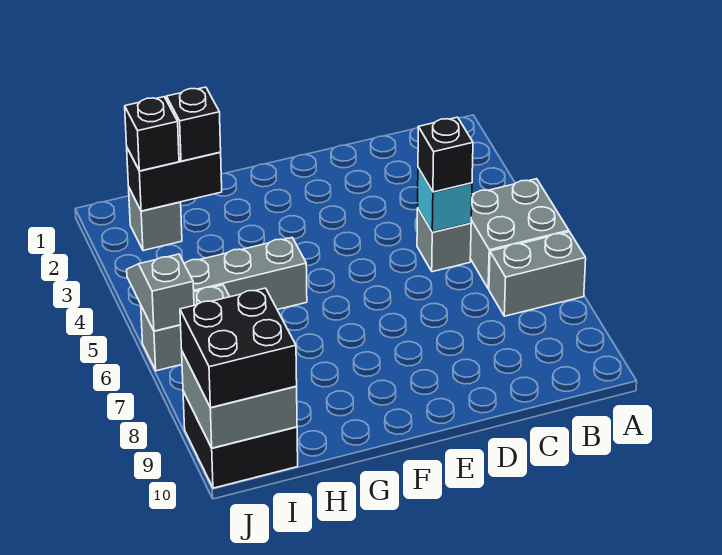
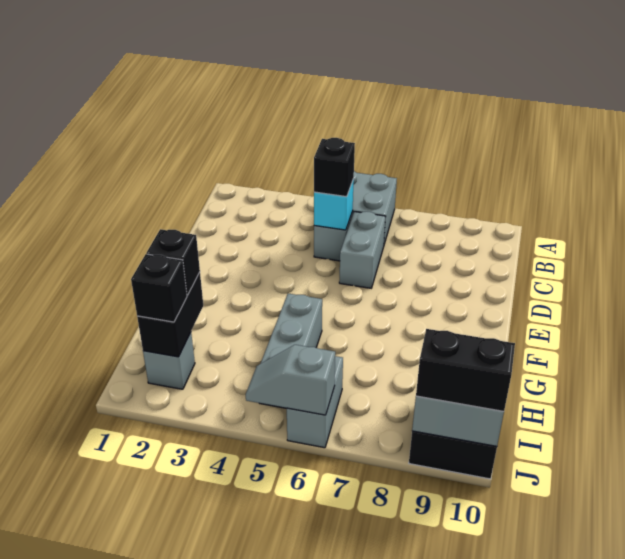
grey 1x2 brick [489,232,586,316] -> grey 1x2 brick moved to [339,212,386,288]
black 2x2 brick [180,288,297,408] -> black 1x2 brick [416,329,515,411]

